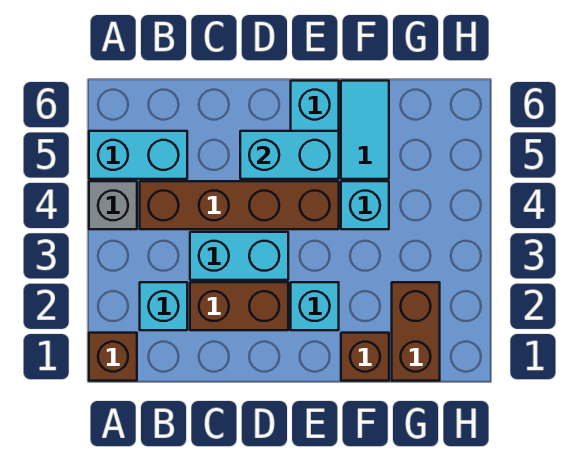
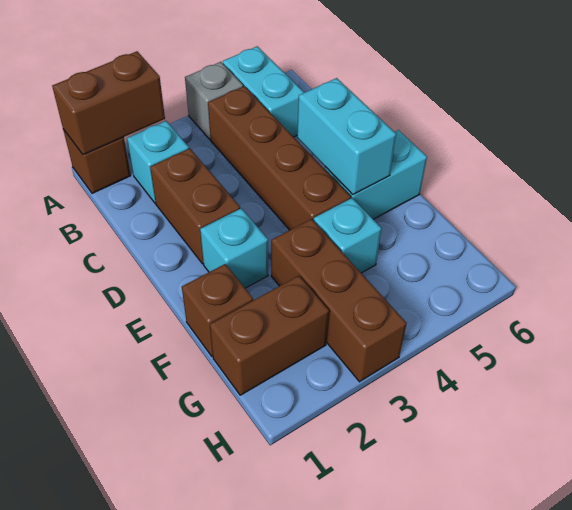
none -> brown 1x2 brick [52,51,165,155]
cyan 1x2 brick [190,232,288,280] -> none
none -> brown 1x3 brick [271,219,407,382]
cyan 1x2 tile [341,81,389,179] -> none

